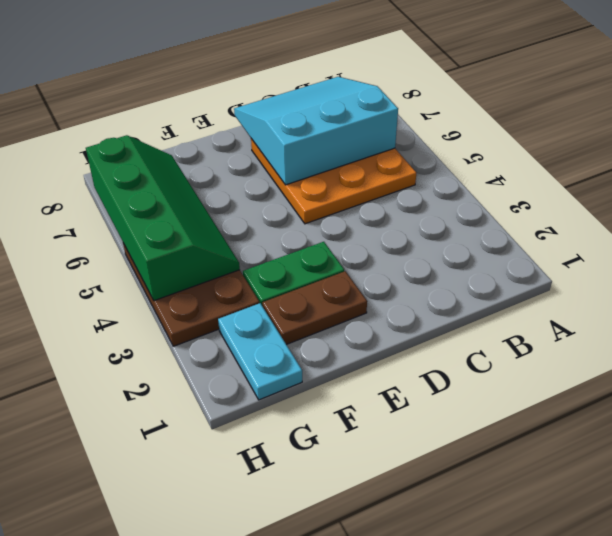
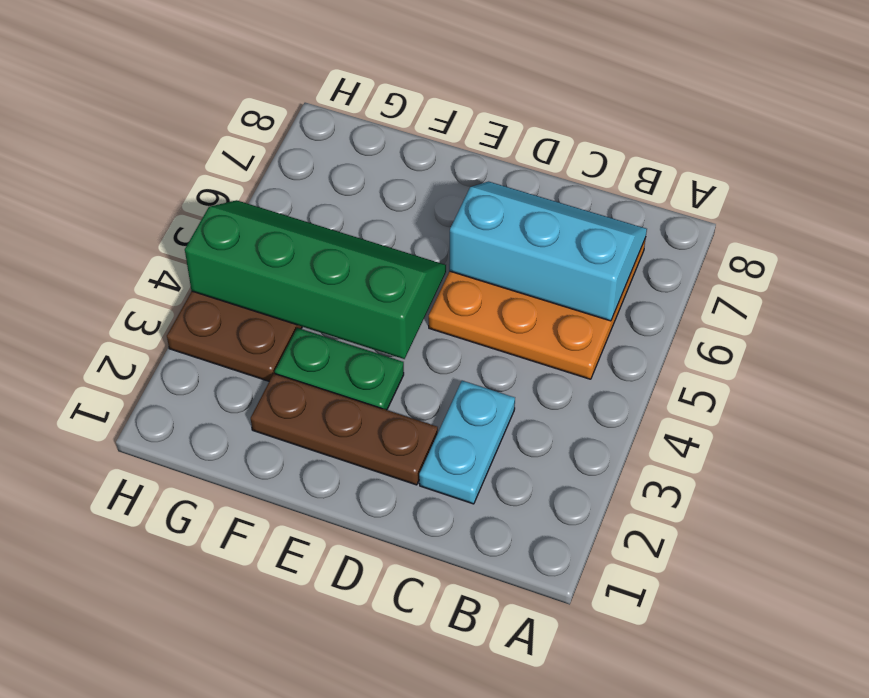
cyan 3x3 slope [234,77,398,185] -> cyan 2x3 slope [449,181,647,321]
brown 1x2 plate [263,271,367,345] -> brown 1x3 plate [251,374,438,485]
cyan 1x2 plate [218,303,302,400] -> cyan 1x2 plate moved to [419,381,515,504]
green 2x4 slope [86,135,240,301] -> green 2x4 slope turned to [185,200,446,359]

